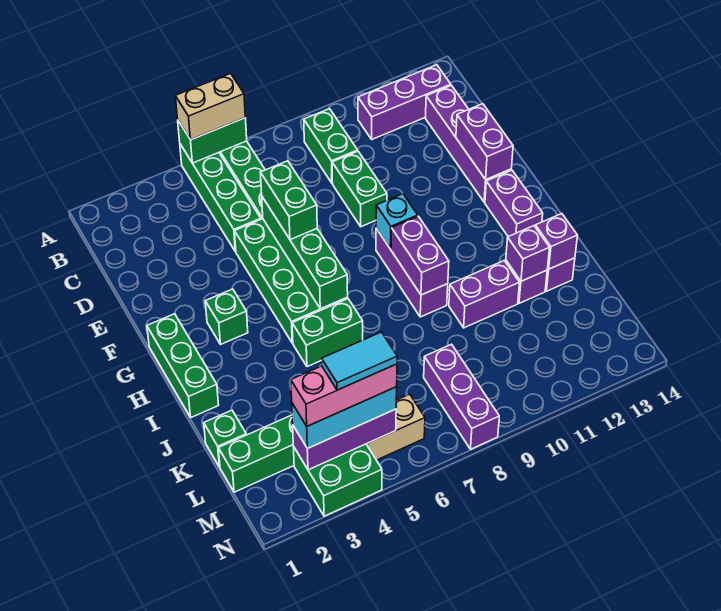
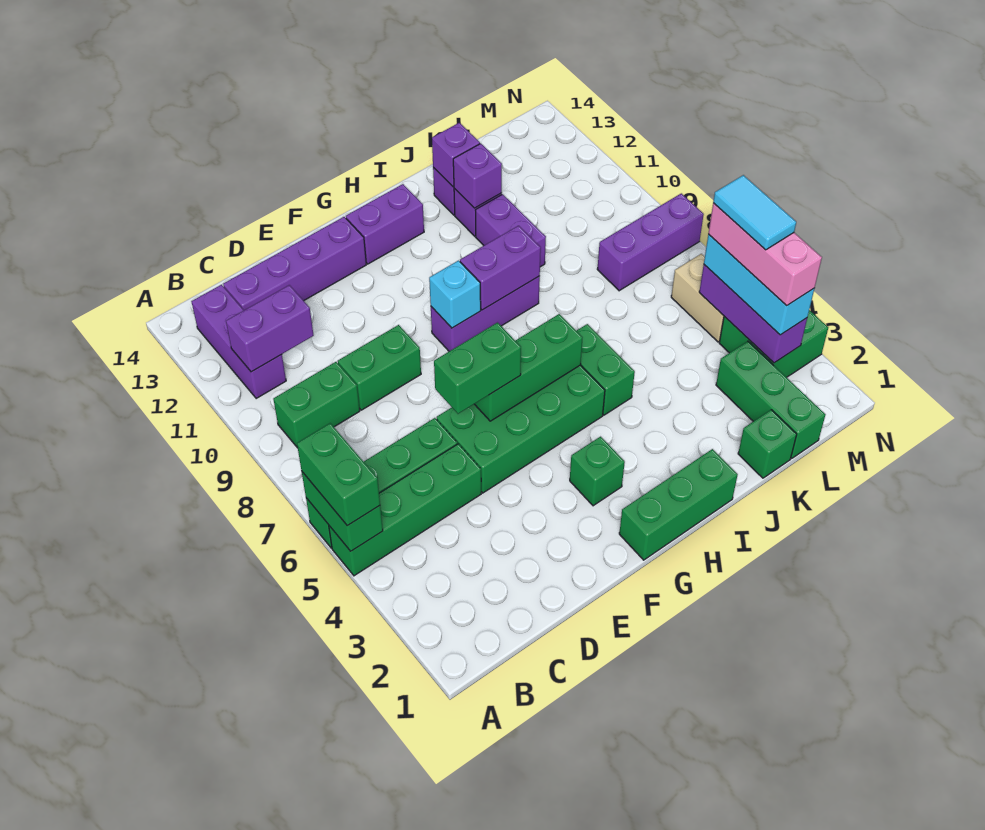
tan 1x2 brick [175,73,245,140] -> green 1x2 brick [297,423,380,526]
green 1x4 brick [262,197,348,309] -> green 1x3 brick [475,314,583,421]
purple 1x2 brick [456,104,513,179] -> purple 1x2 brick moved to [226,285,314,372]

